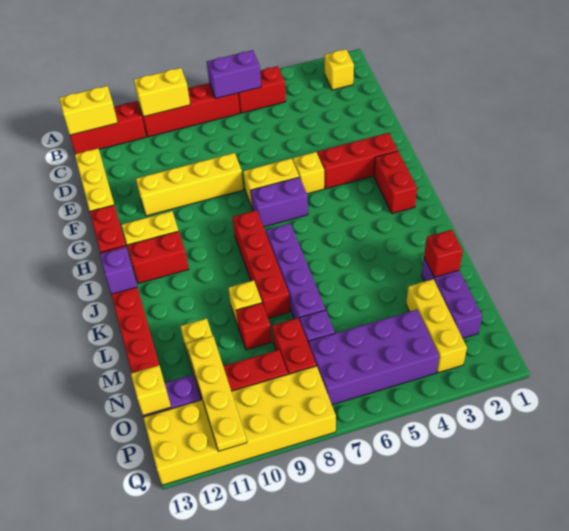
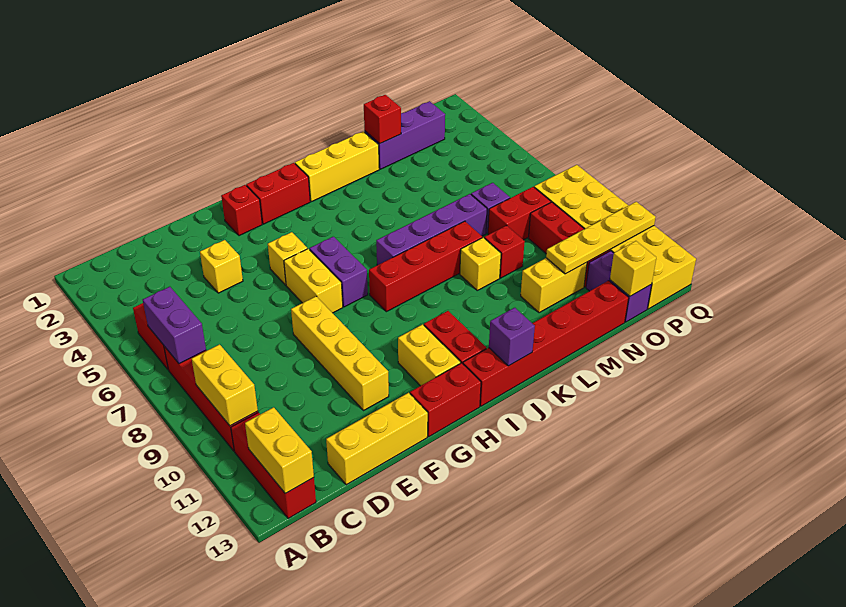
yellow 1x1 brick [325,49,354,90] -> yellow 1x1 brick moved to [200,240,243,293]
red 1x3 brick [317,133,398,189] -> red 1x1 brick [221,185,262,236]
yellow 1x3 brick [406,279,467,373] -> yellow 1x3 brick moved to [295,131,379,202]
purple 2x4 brick [309,310,439,405] -> none

